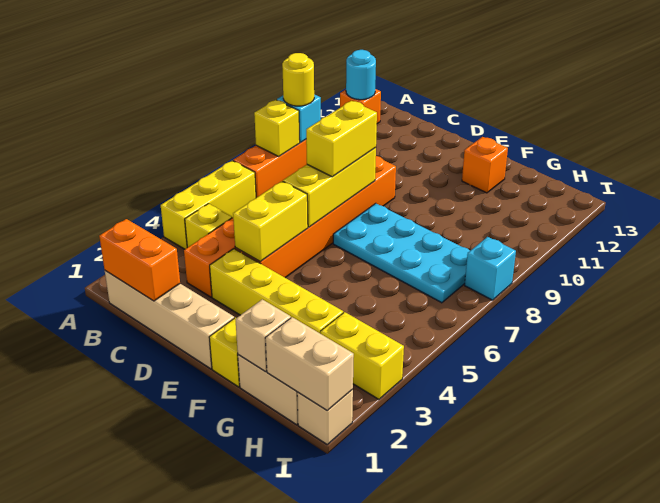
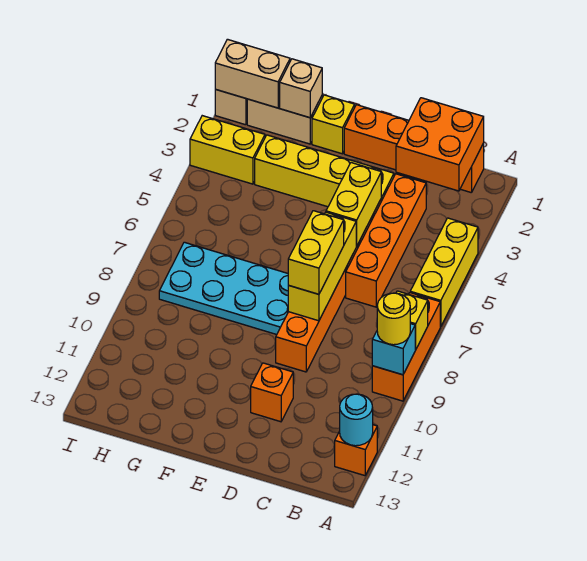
tan 1x4 brick [105,271,234,369] -> orange 1x4 brick [344,105,484,193]
orange 1x2 brick [99,219,180,301] -> orange 2x2 brick [396,98,484,191]
yellow 1x1 brick [185,204,232,248] -> none
orange 1x1 brick [462,137,508,193] -> orange 1x1 brick moved to [251,363,293,422]
cyan 1x1 brick [465,237,516,300] -> none

